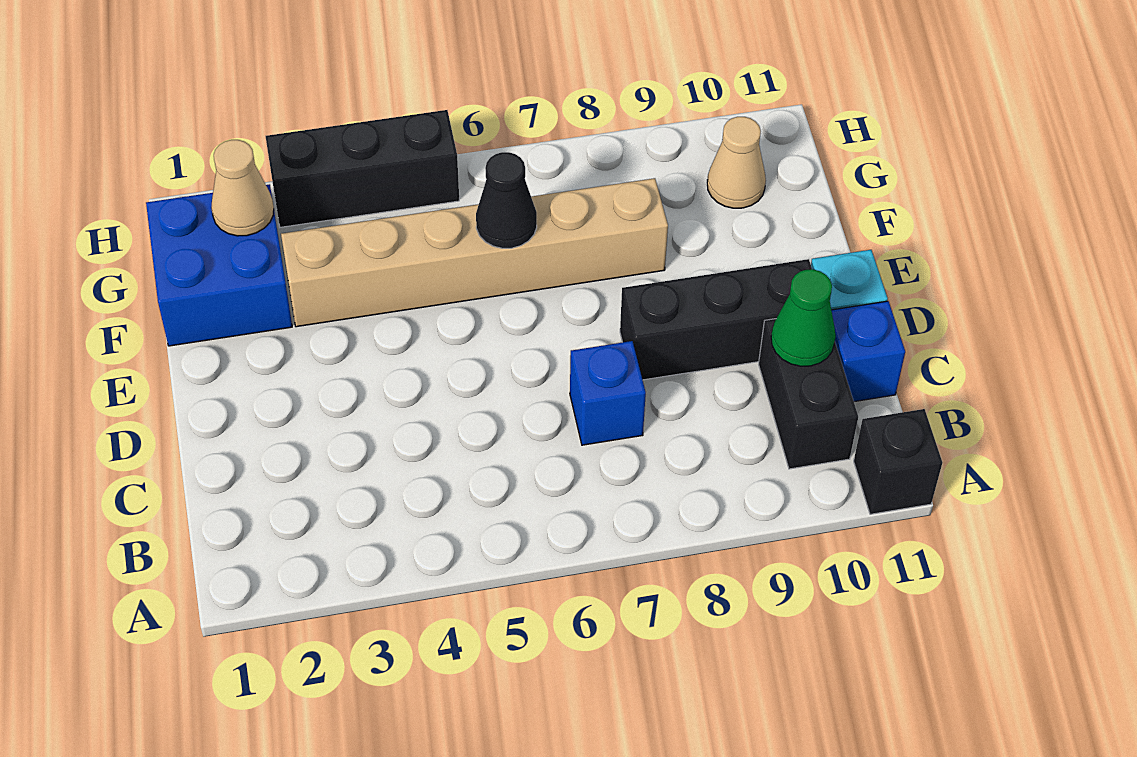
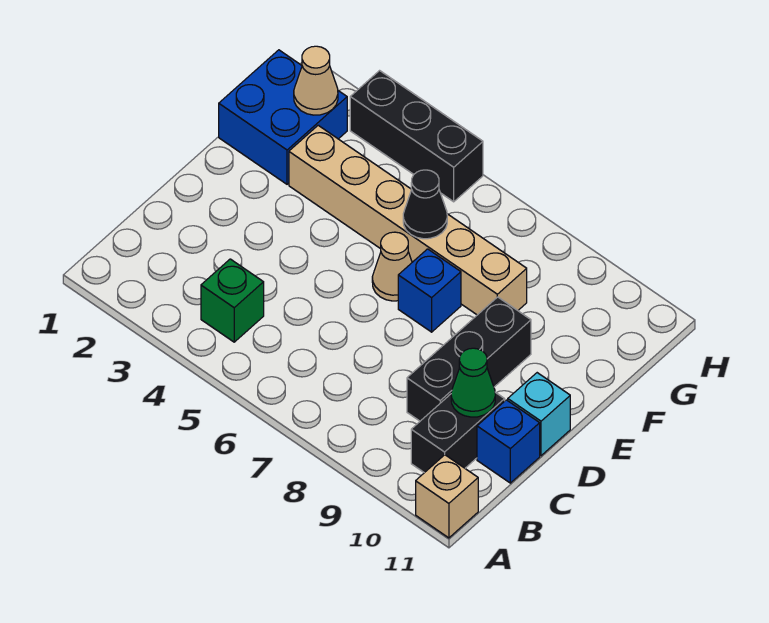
black 1x1 brick [854,409,942,514] -> tan 1x1 brick [416,455,478,538]
none -> green 1x1 brick [201,259,264,342]
blue 1x1 brick [570,341,646,445] -> blue 1x1 brick moved to [398,249,461,332]
black 1x3 brick [620,259,812,380] -> black 1x3 brick turned to [407,297,531,421]
tan 1x1 cone [707,117,766,208] -> tan 1x1 cone moved to [372,232,412,301]

